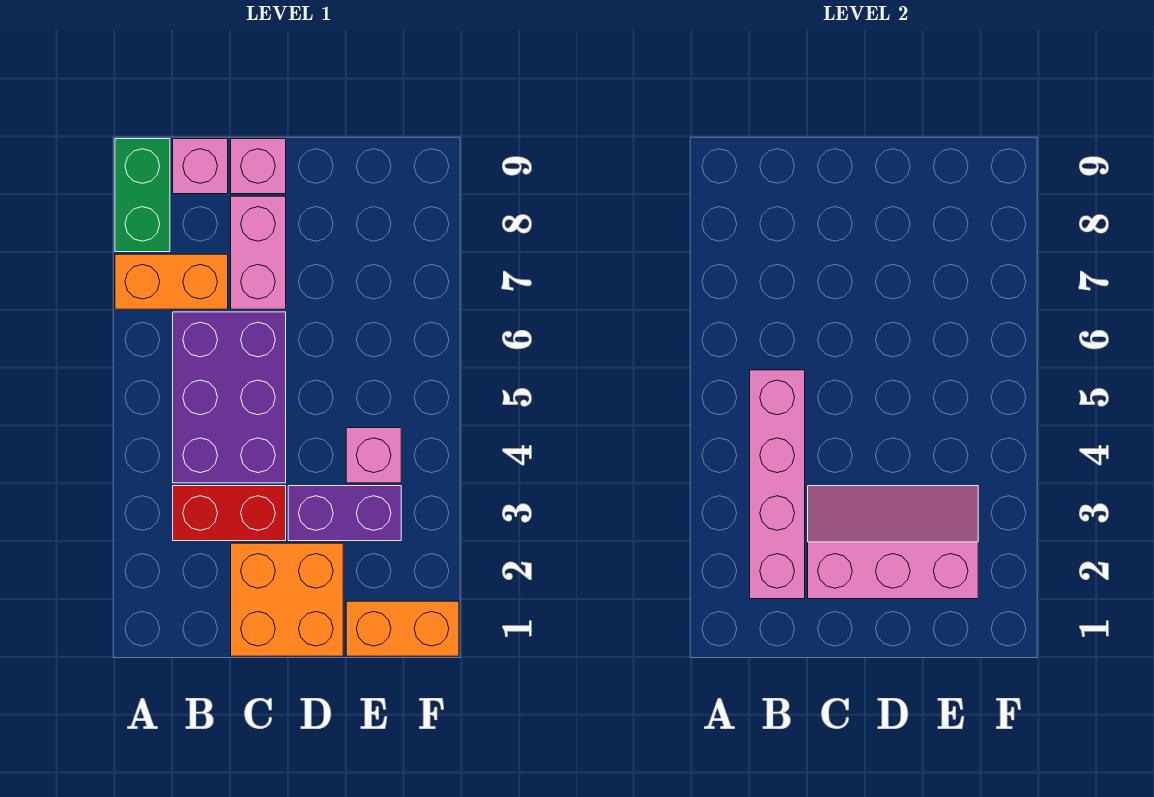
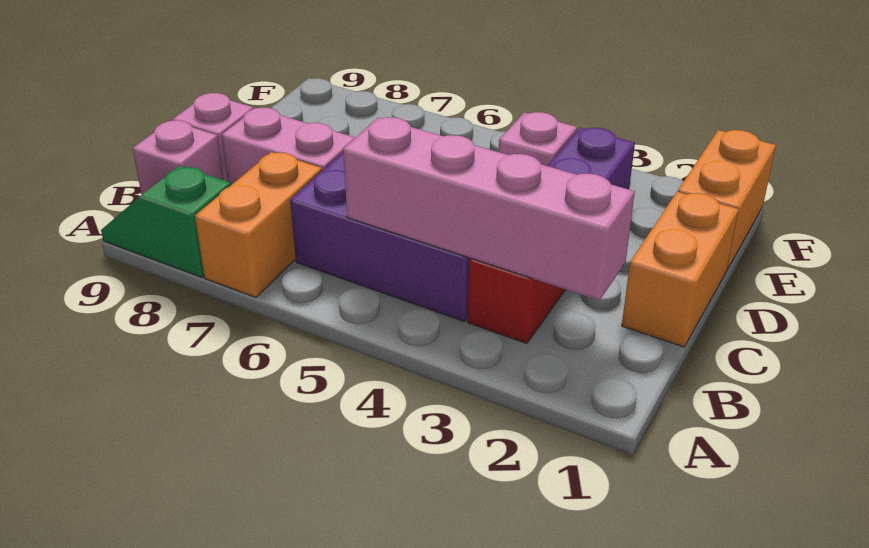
green 1x2 brick [115,139,170,252] -> green 1x2 slope [101,166,231,278]
orange 2x2 brick [231,543,343,656] -> orange 1x2 brick [622,192,739,347]
pink 2x3 slope [808,486,978,599] -> none

